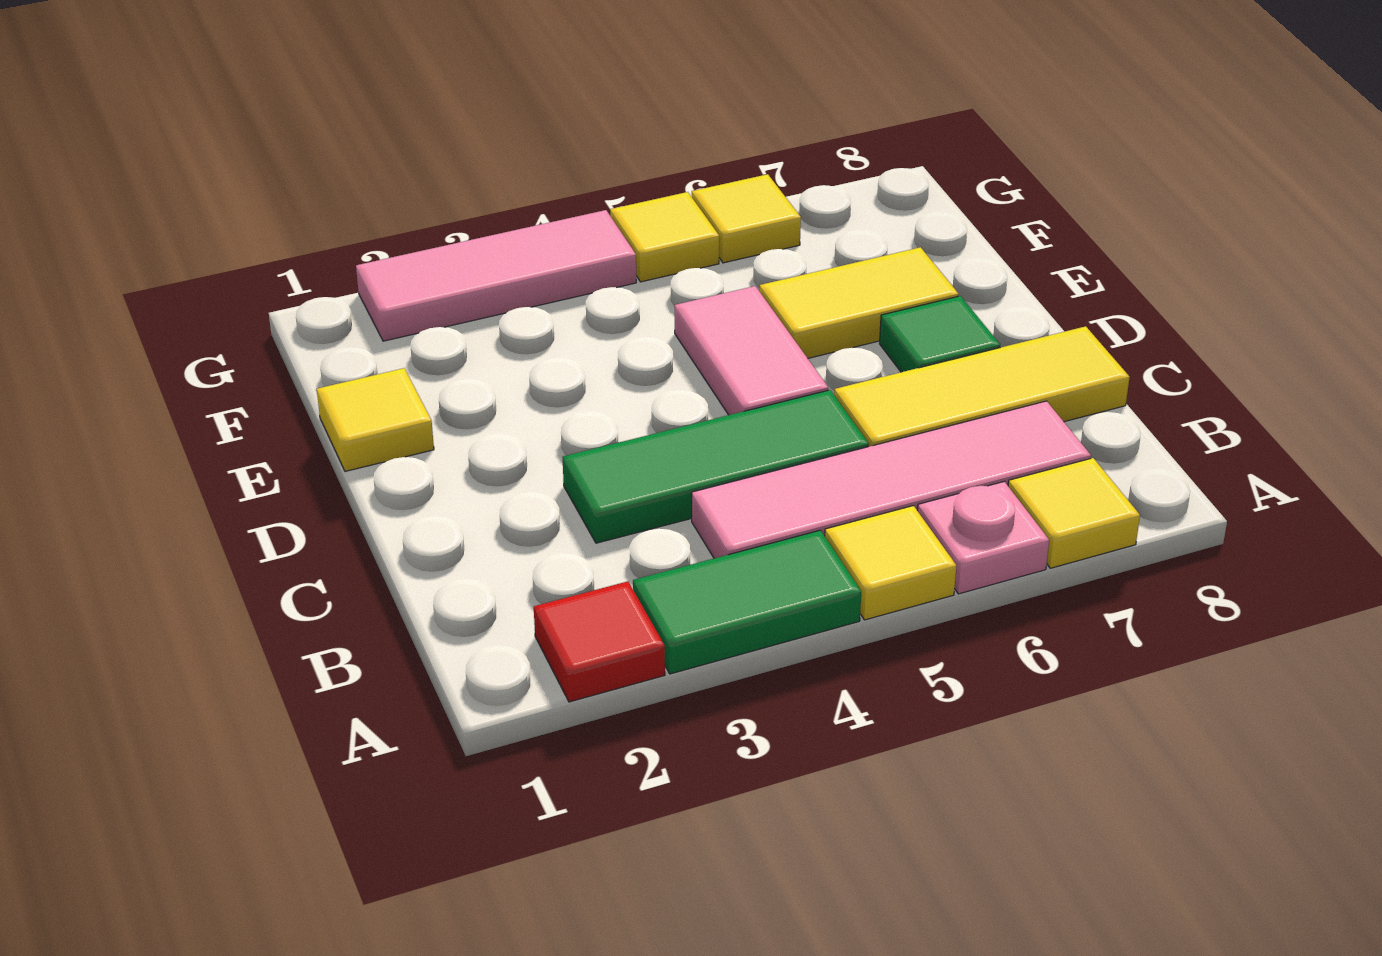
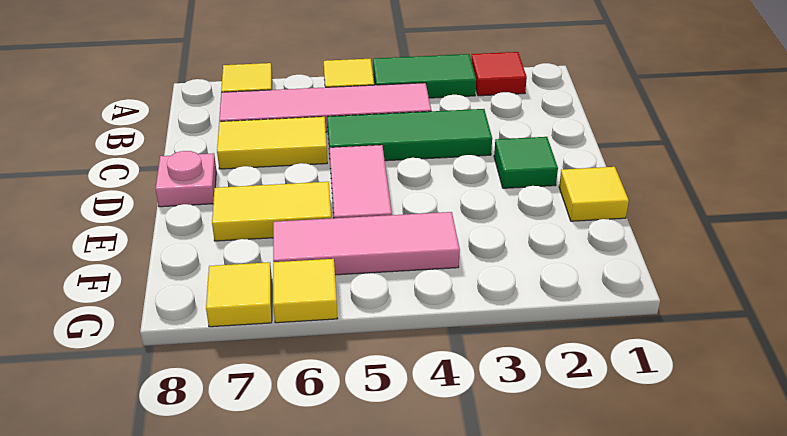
pink 1x1 plate [918,482,1049,594] -> pink 1x1 plate moved to [155,151,216,207]
yellow 1x3 tile [834,326,1129,446] -> yellow 1x2 tile [217,117,327,169]
green 1x1 tile [880,296,1000,372] -> green 1x1 tile moved to [494,137,558,188]
pink 1x3 tile [356,210,636,341] -> pink 1x3 tile moved to [273,212,460,275]
yellow 1x1 tile [610,192,719,282] -> yellow 1x1 tile moved to [206,262,272,327]

